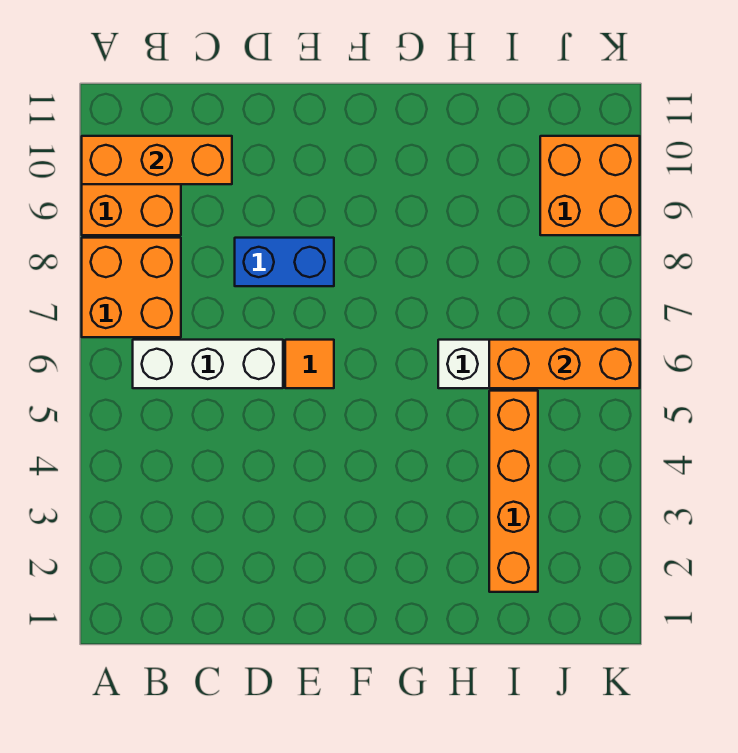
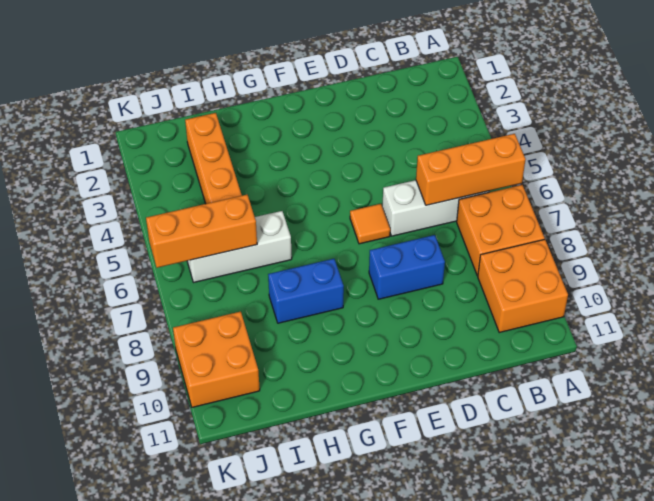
orange 1x3 brick [82,136,232,184] -> orange 1x3 brick moved to [416,134,526,205]
none -> blue 1x2 brick [268,259,344,323]

